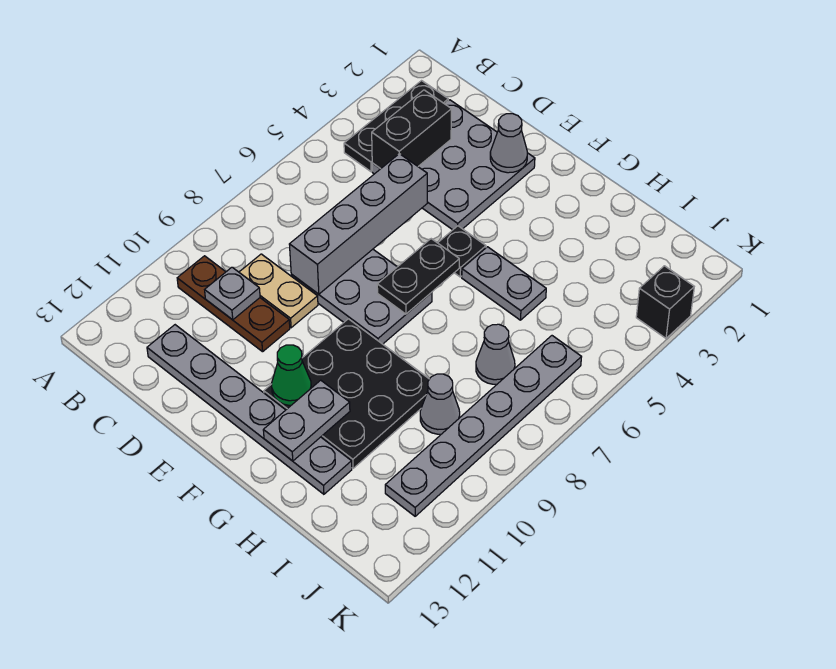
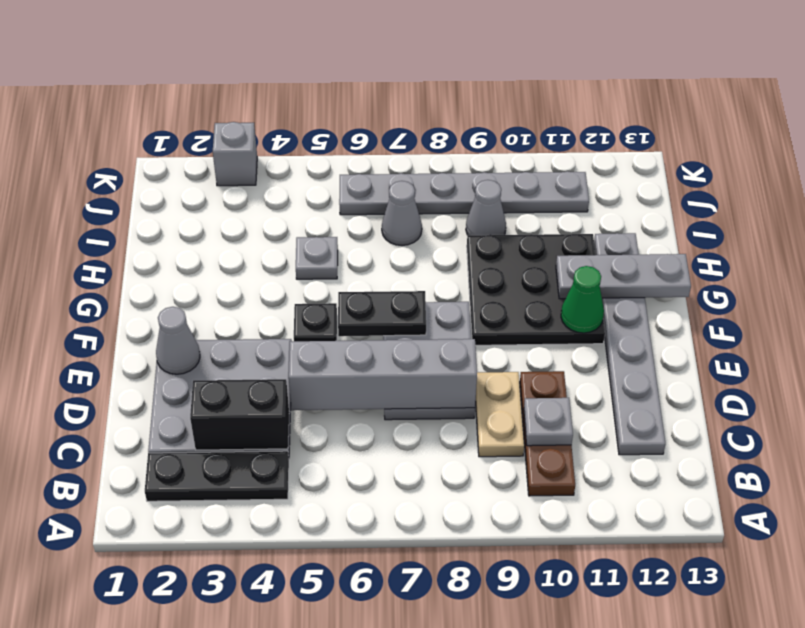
grey 1x2 plate [462,247,546,320] -> grey 1x1 plate [296,237,338,279]
grey 1x2 plate [263,380,350,461] -> grey 1x3 plate [556,254,691,299]
black 1x1 brick [636,266,694,338] -> grey 1x1 brick [213,122,257,186]

